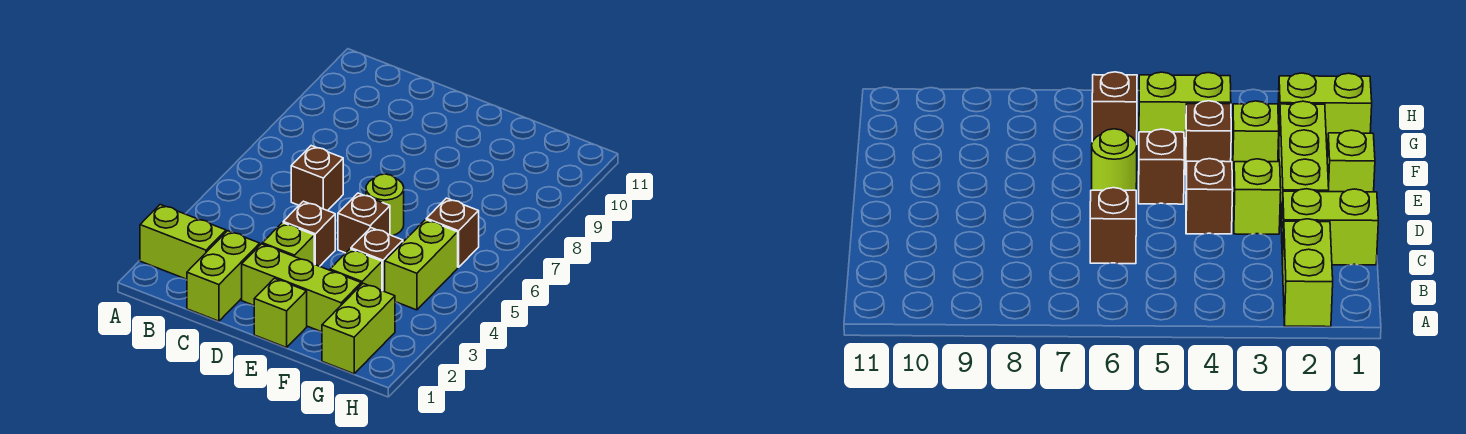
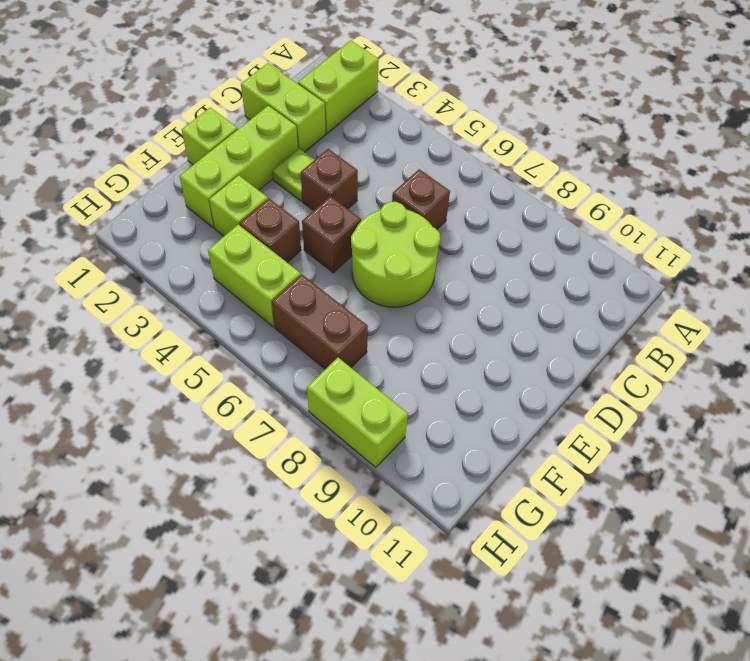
lime 1x1 brick [262,223,314,264] -> lime 1x1 plate [272,149,314,201]
lime 1x1 round brick [366,174,404,236] -> lime 2x2 round brick [351,202,440,307]
lime 1x2 brick [322,284,395,374] -> lime 1x2 brick moved to [307,358,408,467]
brown 1x1 brick [426,198,479,267] -> brown 1x2 brick [272,275,368,369]

